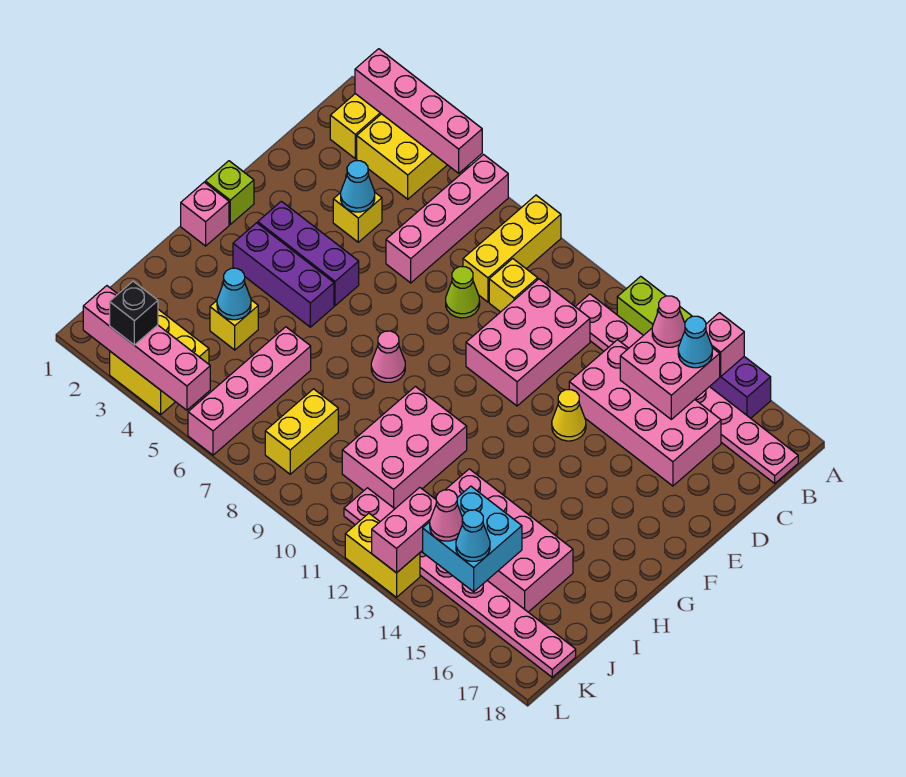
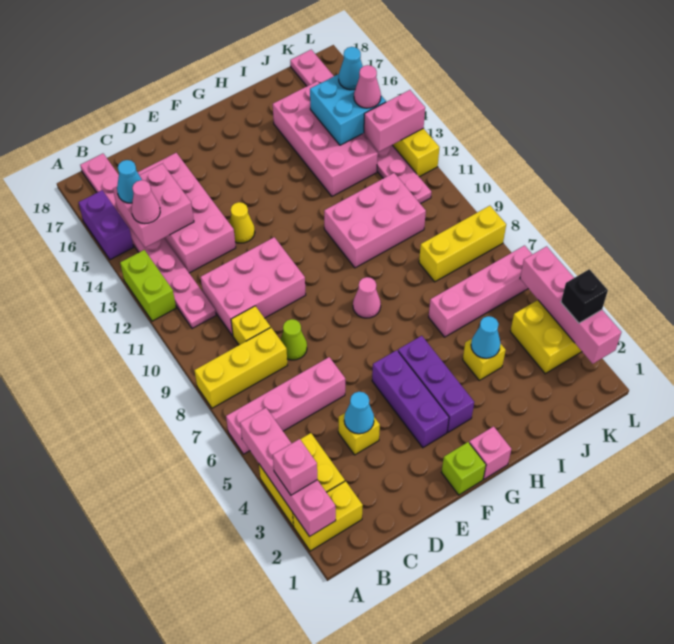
pink 1x1 brick [706,313,744,376] -> pink 1x1 brick moved to [273,439,317,495]
yellow 1x2 brick [265,389,338,474] -> yellow 1x3 brick [419,206,506,282]

